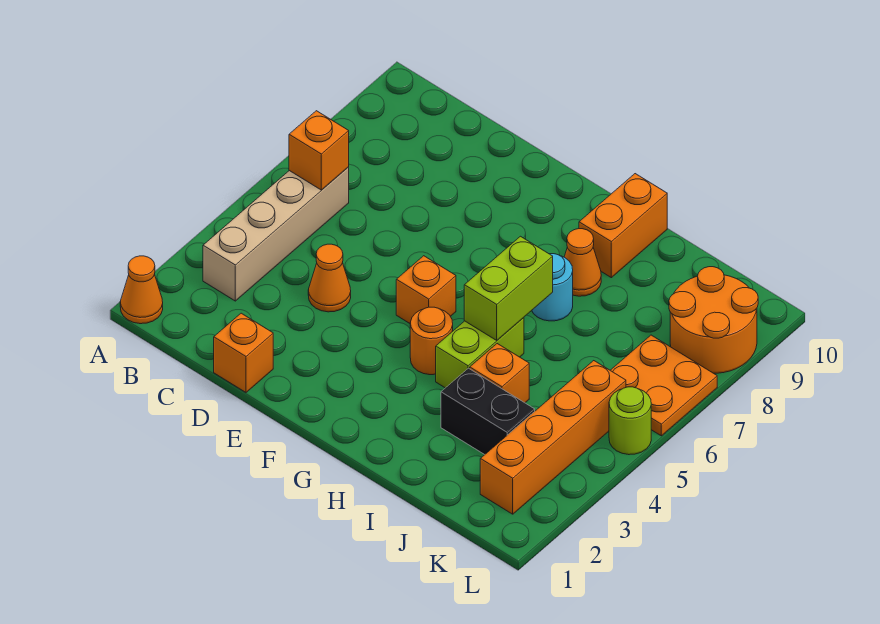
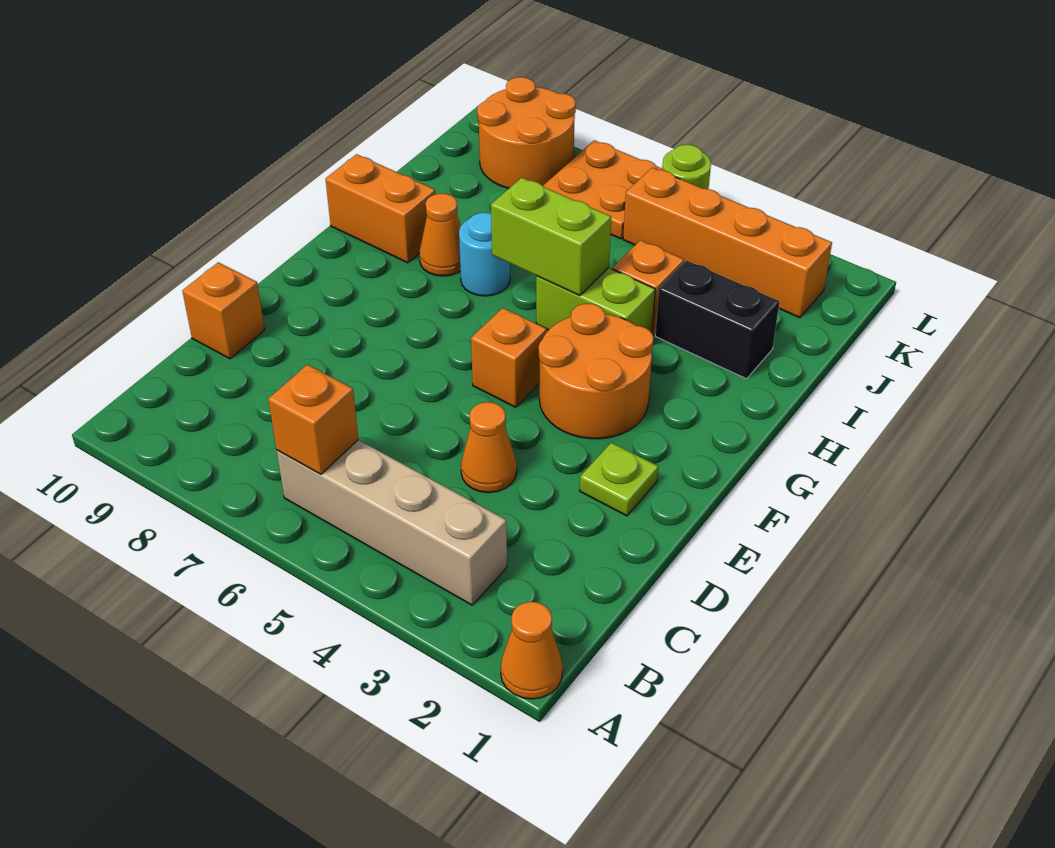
orange 1x1 brick [214,313,273,392] -> orange 1x1 brick moved to [182,262,265,359]
none -> lime 1x1 plate [580,443,658,516]
orange 1x1 round brick [410,307,453,375] -> orange 2x2 round brick [539,304,654,439]
black 1x2 brick [441,368,535,455] -> black 1x2 brick turned to [655,260,780,379]

